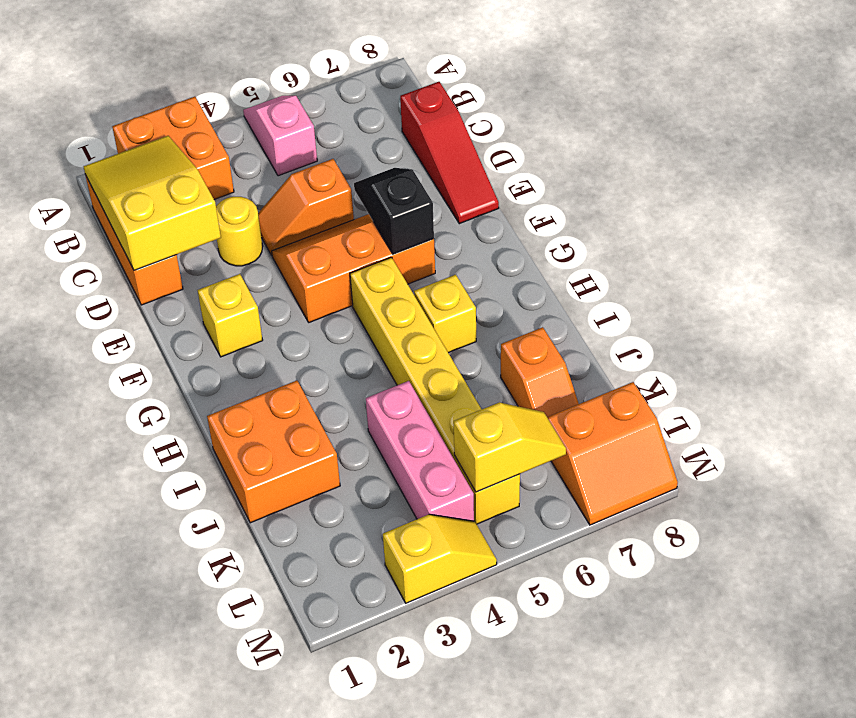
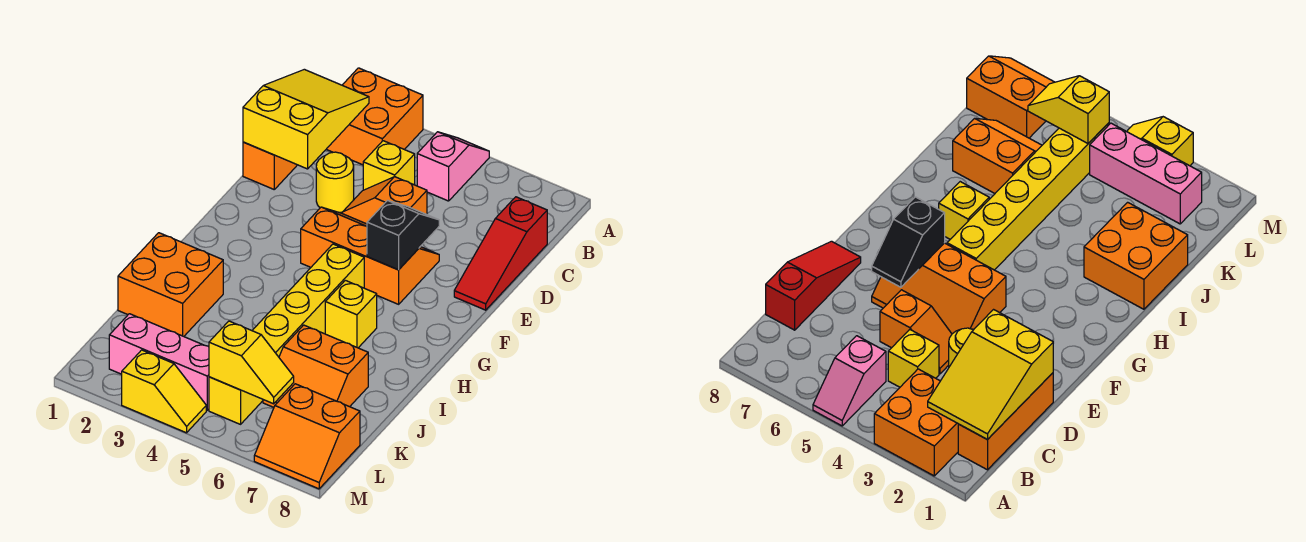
yellow 1x1 brick [198,274,263,357] -> yellow 1x1 brick moved to [363,141,415,190]
pink 1x3 brick [366,381,474,521] -> pink 1x3 brick turned to [109,314,209,410]
orange 1x2 slope [501,327,579,417] -> orange 2x2 slope [263,325,368,407]

